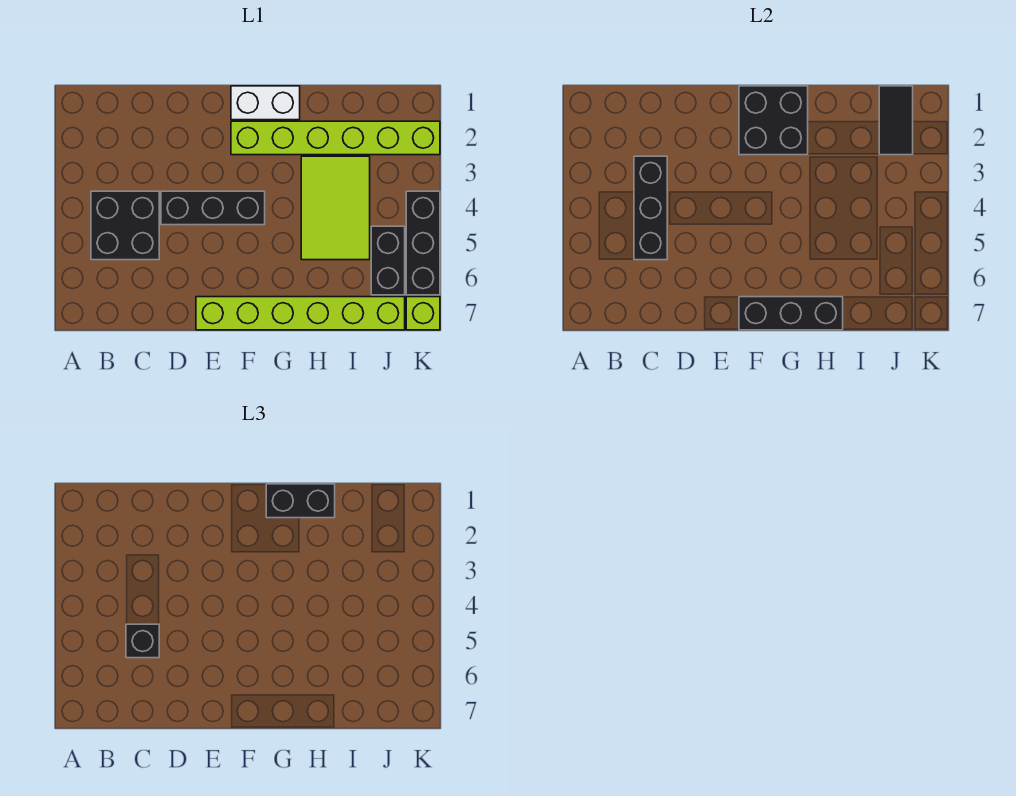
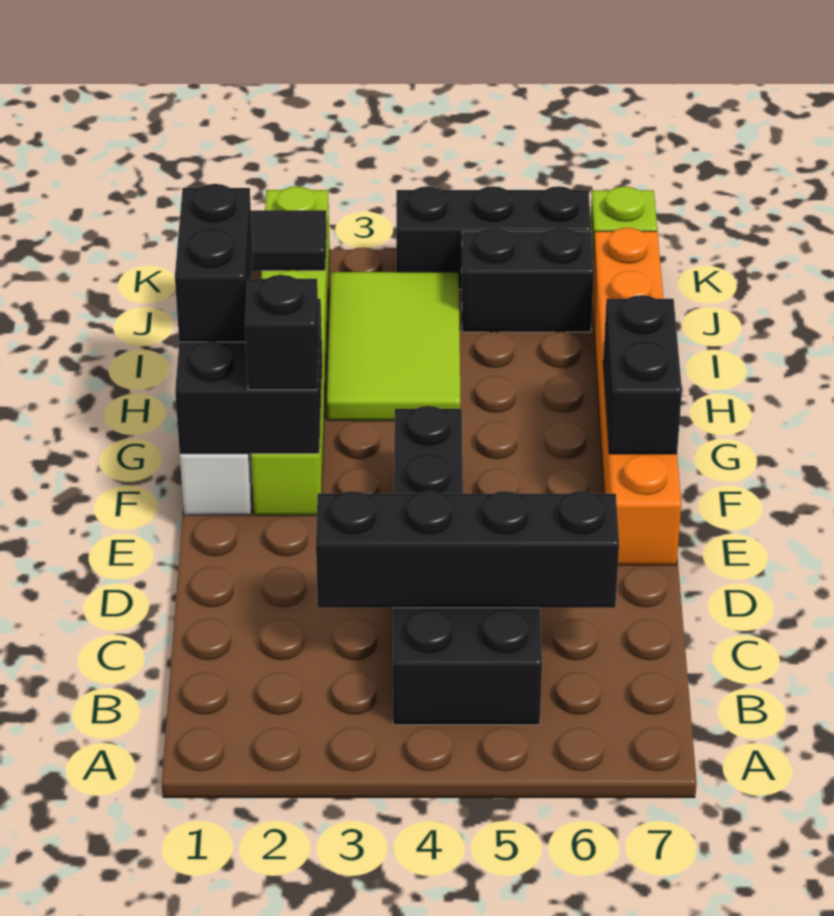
black 1x3 brick [634,156,667,260] -> black 1x4 brick [316,491,619,608]
black 1x1 brick [126,624,159,658] -> black 1x1 brick moved to [245,275,319,390]
lime 1x6 brick [196,297,405,330] -> orange 1x6 brick [592,228,681,565]
black 1x3 brick [739,297,843,330] -> black 1x2 brick [603,295,682,454]
lime 2x3 tile [301,156,370,260] -> lime 2x3 tile turned to [327,272,461,421]

